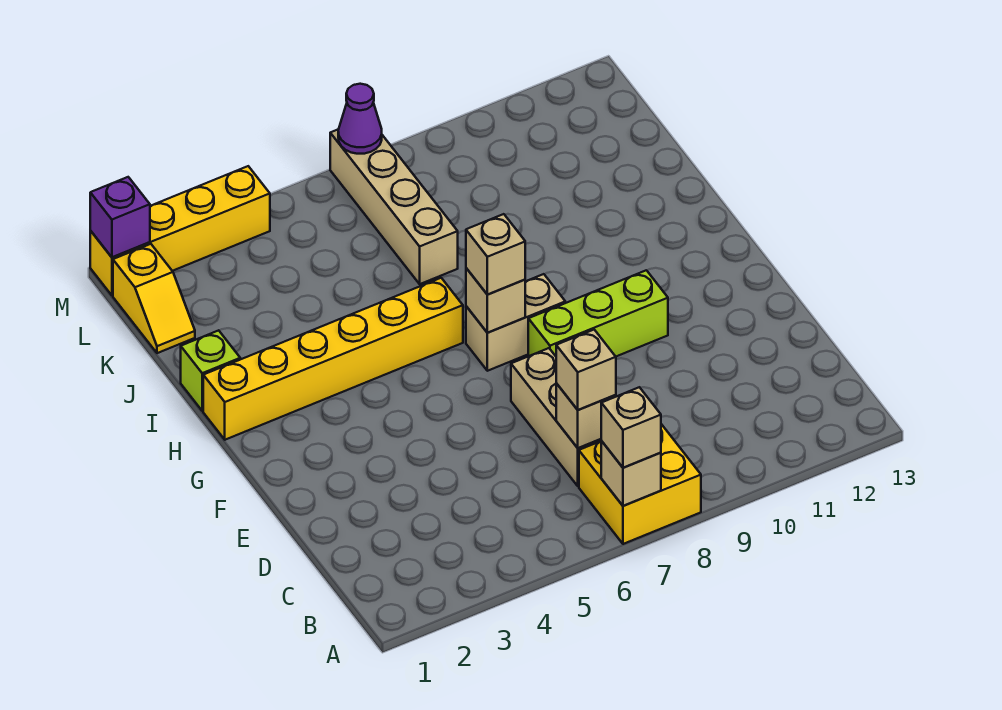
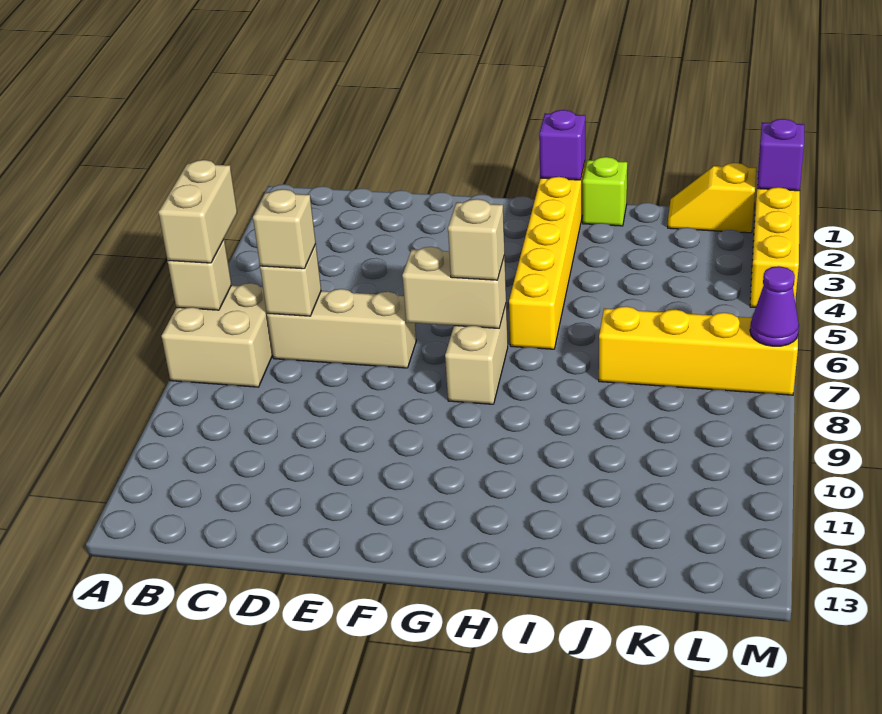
yellow 2x2 brick [579,424,701,544] -> tan 2x2 brick [162,283,273,387]
tan 1x1 brick [601,387,661,468] -> tan 1x2 brick [158,160,237,263]
lime 1x3 brick [528,270,668,356] -> none
tan 1x1 brick [466,268,525,333] -> tan 1x2 brick [402,247,506,328]
none -> purple 1x1 brick [539,110,585,180]
tan 1x4 brick [330,130,458,284] -> yellow 1x4 brick [599,306,798,395]

